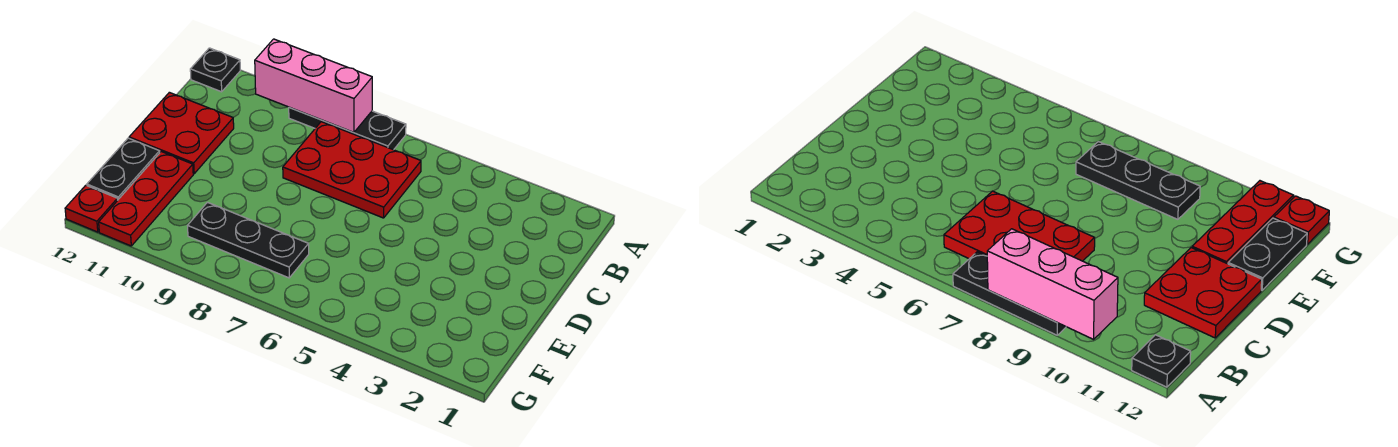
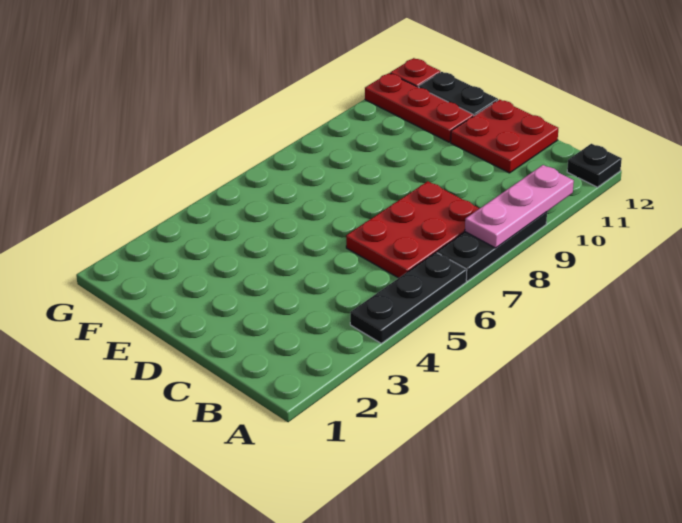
pink 1x3 brick [255,39,372,132] -> pink 1x3 plate [465,165,574,248]
black 1x3 plate [188,202,309,278] -> black 1x3 plate moved to [350,252,467,343]

